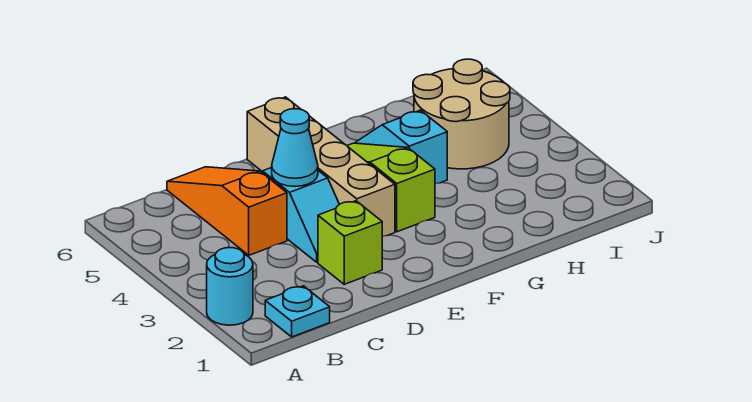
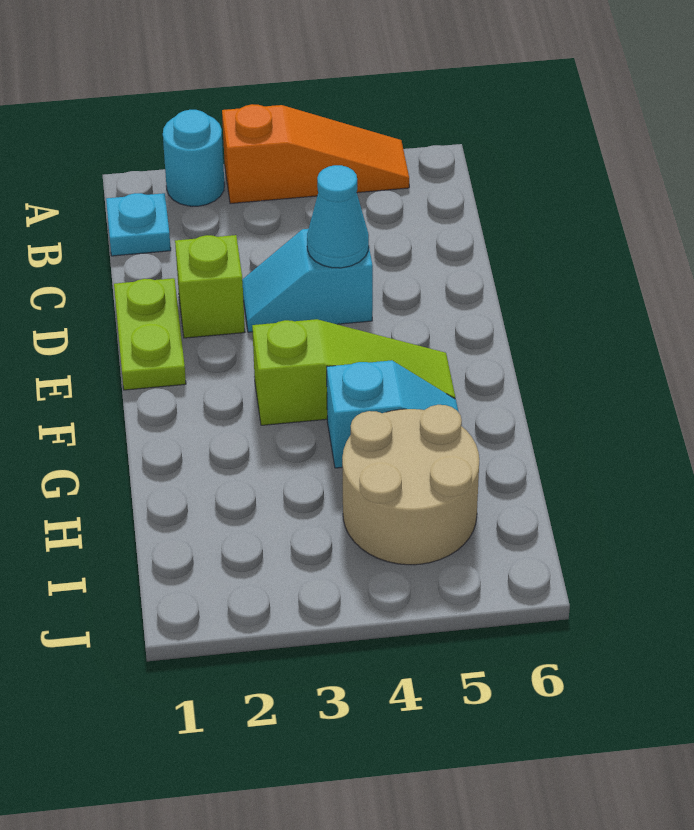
orange 1x3 slope [167,167,287,255] -> orange 1x3 slope moved to [222,104,409,204]
none -> lime 1x2 plate [114,278,186,390]
tan 1x4 brick [247,97,395,237] -> none

